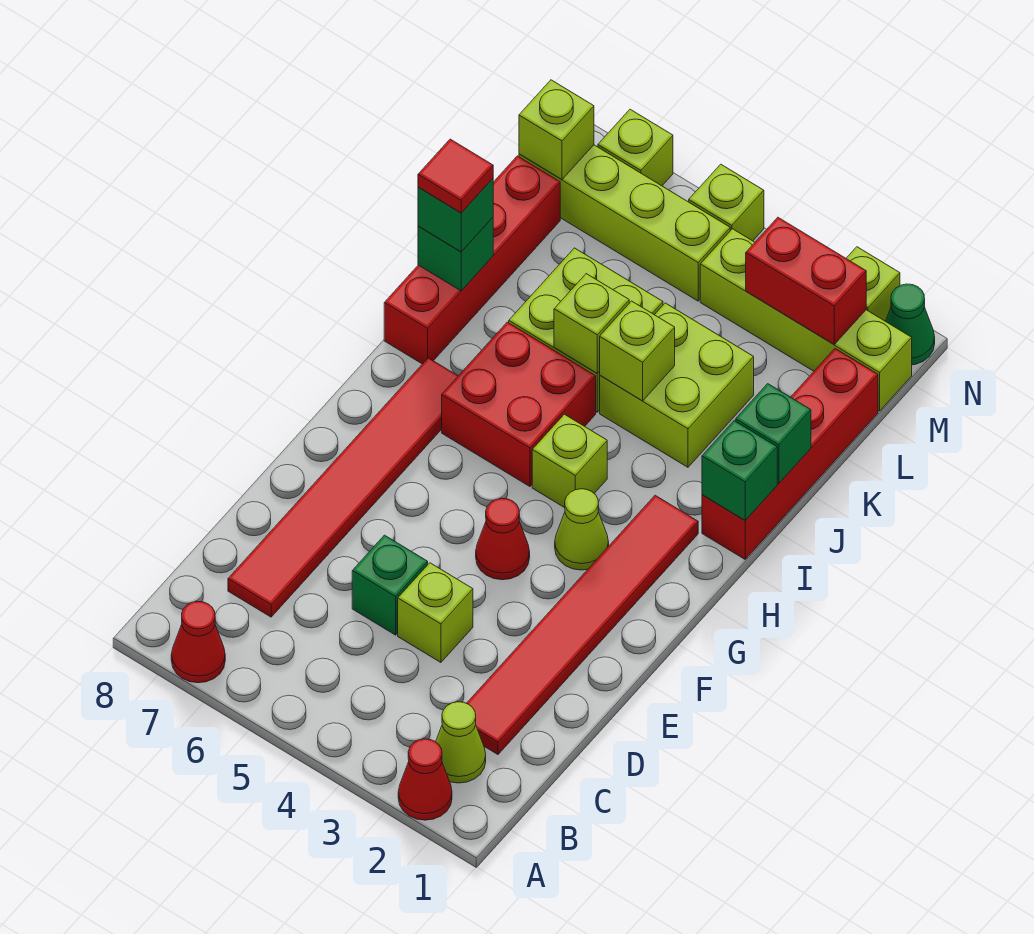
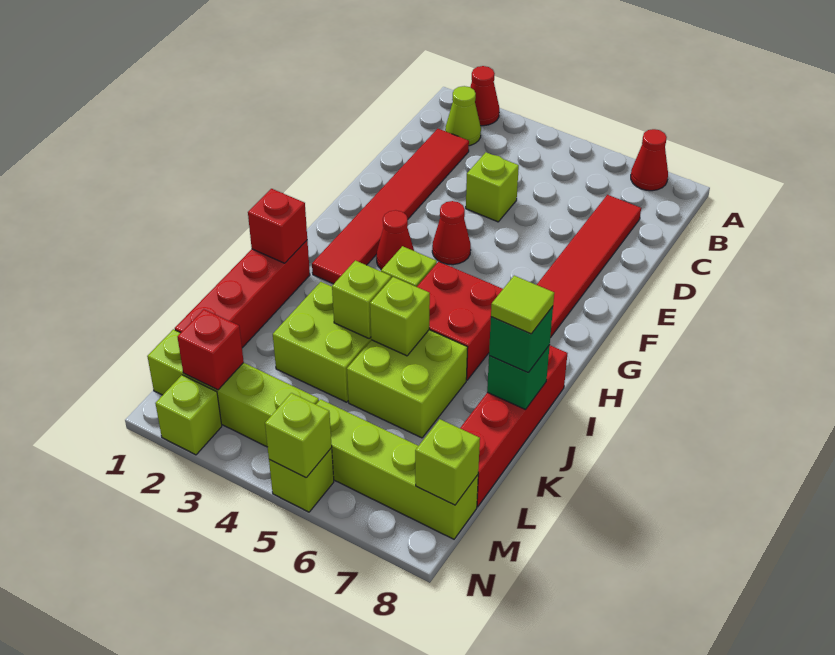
green 1x1 brick [352,535,428,635] -> none
lime 1x1 cone [555,489,609,570] -> red 1x1 cone [376,210,414,270]
green 1x1 brick [702,421,777,520] -> red 1x1 brick [248,189,307,263]
green 1x1 brick [736,384,811,483] -> none
red 1x1 tile [418,139,493,213] -> lime 1x1 tile [491,276,554,334]
red 1x2 brick [746,218,866,344] -> red 1x1 brick [178,309,244,390]
green 1x1 cone [886,284,935,365] -> none
lime 1x1 brick [598,109,673,186] -> lime 1x1 brick moved to [265,393,332,478]

